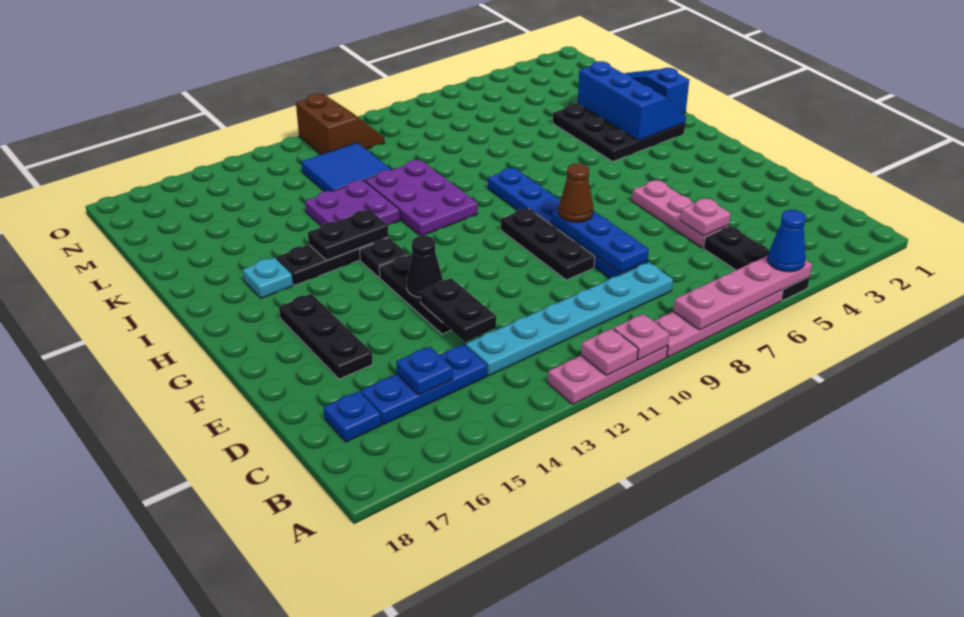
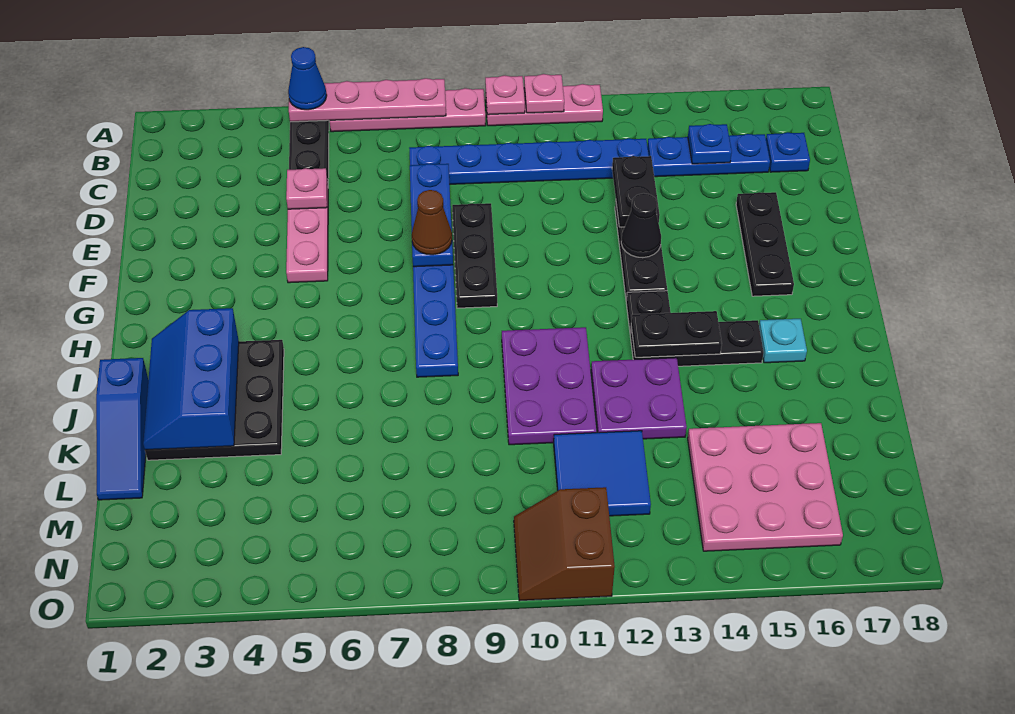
cyan 1x6 plate [466,262,673,376] -> blue 1x6 plate [409,138,649,184]
none -> pink 3x3 plate [688,423,843,551]

